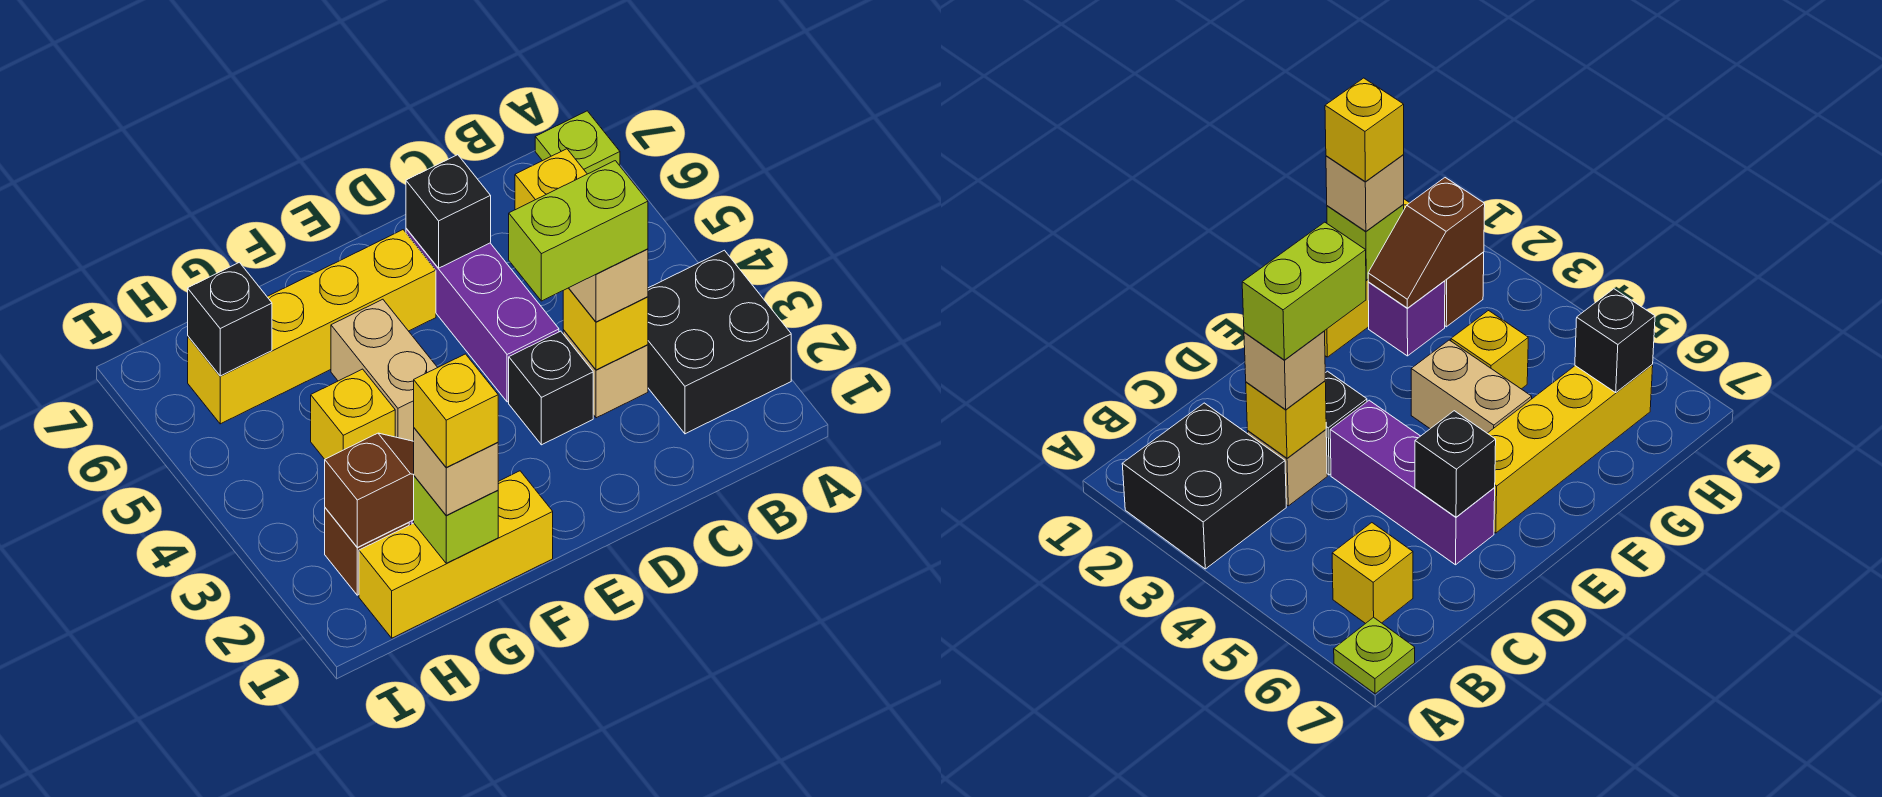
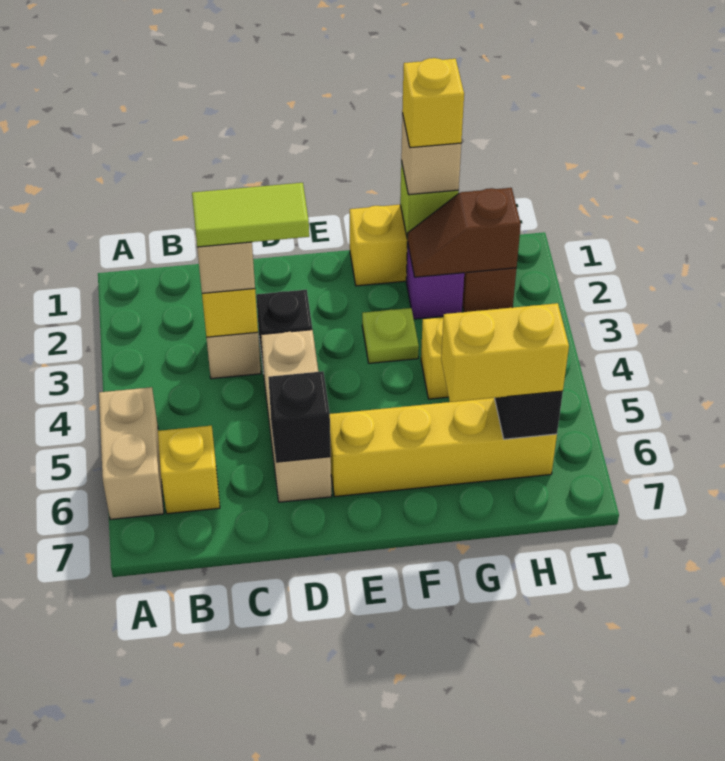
black 2x2 brick [648,250,791,434] -> none
lime 1x1 plate [535,111,620,174] -> lime 1x1 plate moved to [362,308,419,363]
lime 1x2 brick [509,161,648,301] -> lime 1x2 tile [192,183,309,247]
purple 1x3 brick [406,228,559,402] -> tan 1x3 brick [261,330,332,502]
tan 1x2 brick [331,299,438,441] -> tan 1x2 brick moved to [99,387,164,519]
none -> yellow 1x2 brick [441,303,569,402]

